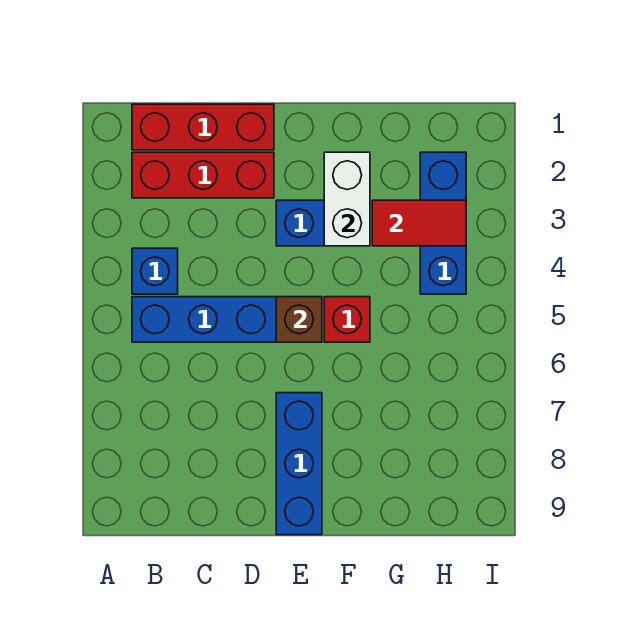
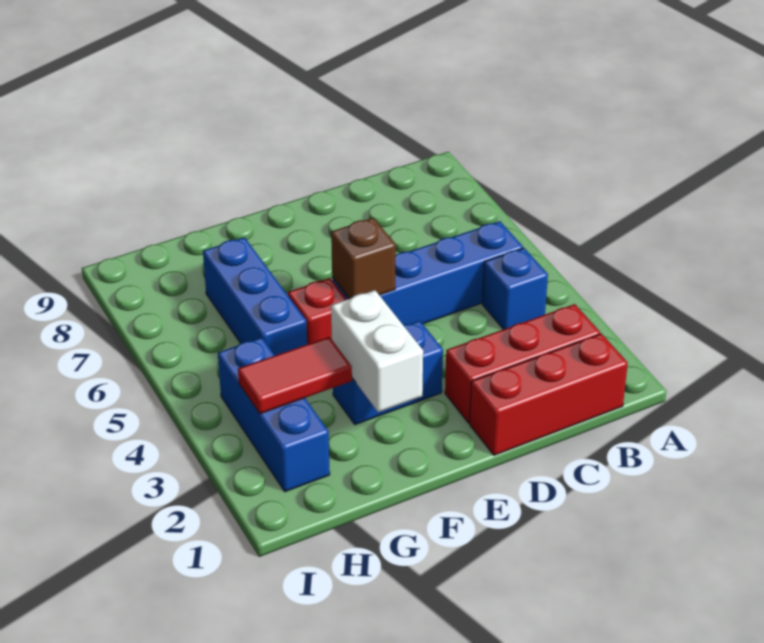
blue 1x3 brick [276,393,322,535] -> blue 1x3 brick moved to [203,237,307,355]

